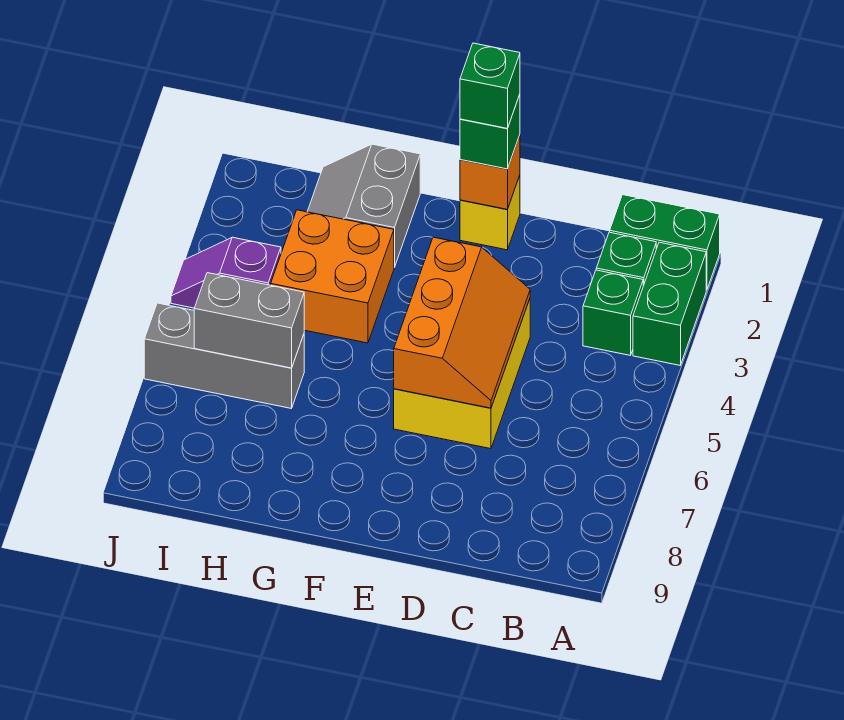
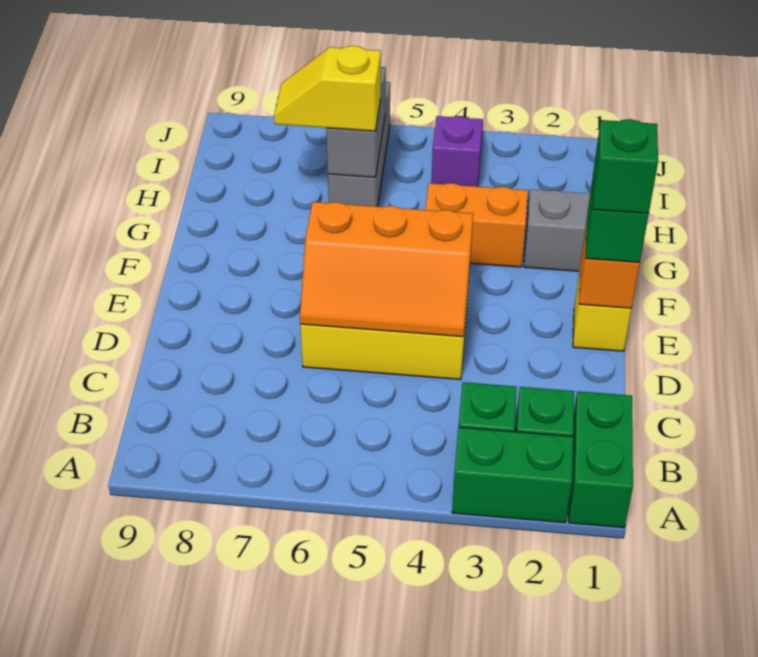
orange 2x2 brick [271,210,394,343] -> orange 1x2 brick [425,183,528,267]
none -> yellow 1x2 slope [274,46,381,131]

